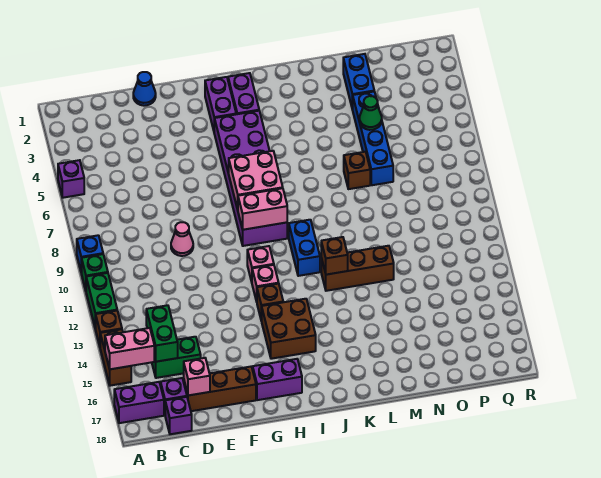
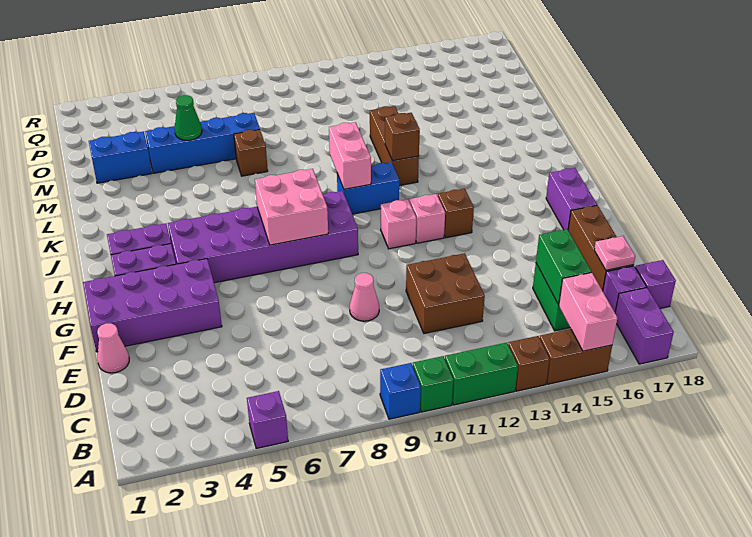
green 1x2 brick [146,305,178,362] -> green 1x2 brick turned to [536,229,591,305]
pink 1x1 brick [184,358,210,395] -> pink 1x1 plate [594,236,635,270]
blue 1x1 cone [133,72,156,106] -> pink 1x1 cone [97,323,129,373]
none -> purple 2x4 brick [83,259,222,352]
pink 1x2 brick [238,188,287,230] -> pink 1x2 brick moved to [329,122,371,189]
brown 2x2 brick [262,299,316,359] -> brown 2x2 brick moved to [406,253,485,334]

